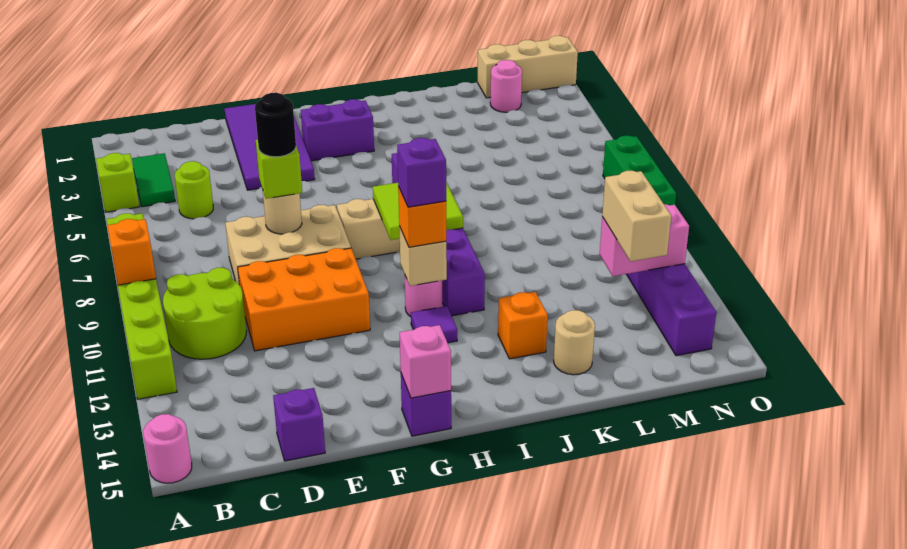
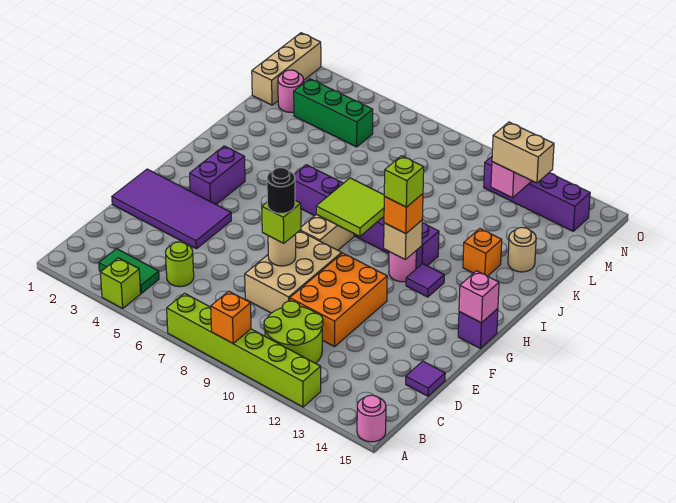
purple 1x1 brick [273,388,325,461] -> purple 1x1 tile [406,361,445,396]
purple 1x1 brick [397,138,446,207] -> lime 1x1 brick [384,156,424,207]
green 1x3 brick [603,136,676,205] -> green 1x3 brick moved to [294,79,373,147]

